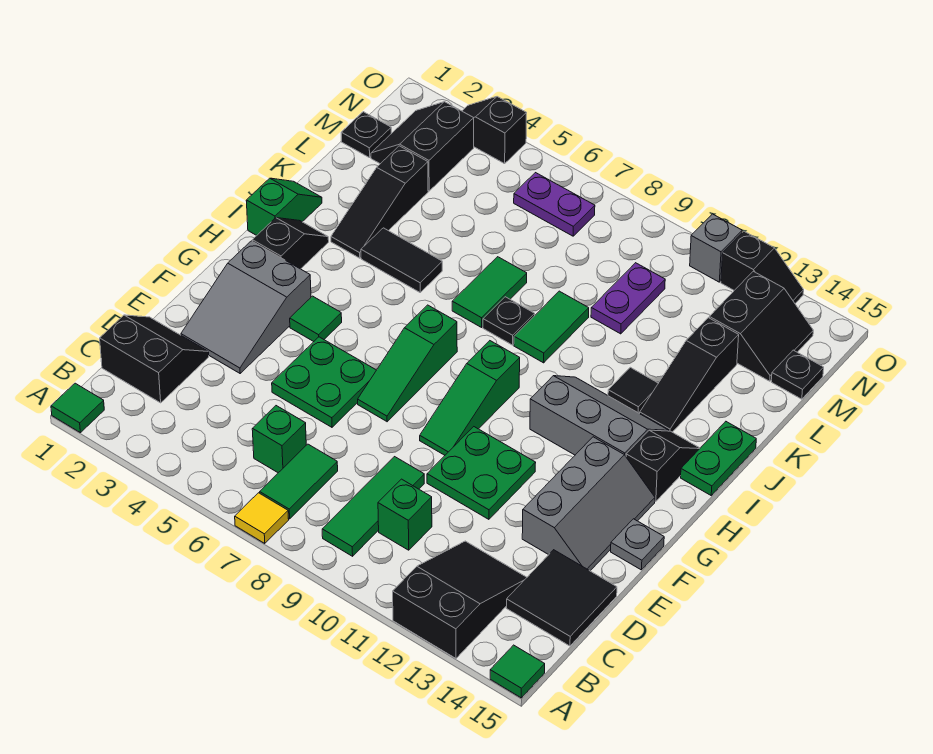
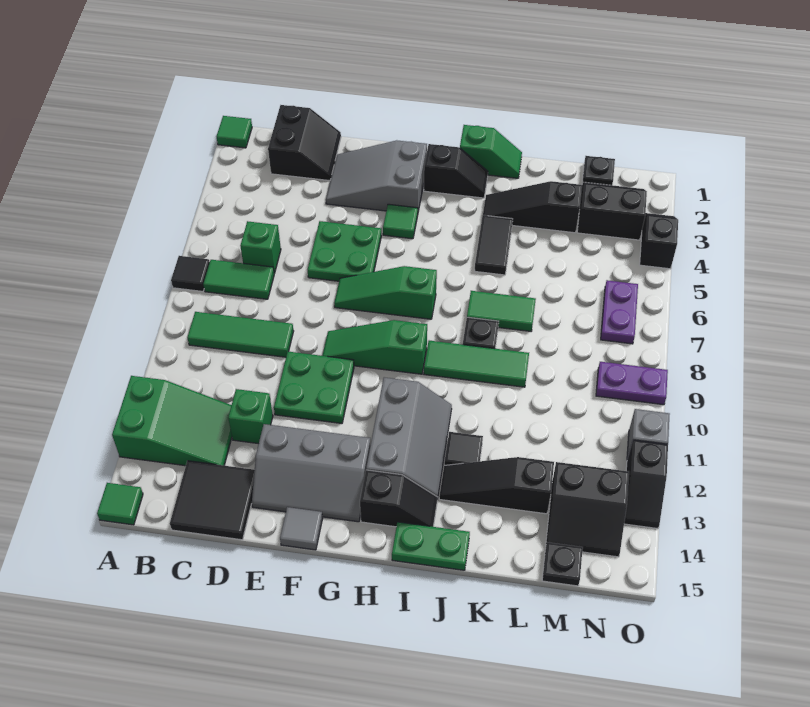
yellow 1x1 tile [235,493,289,544] -> black 1x1 tile [171,256,210,291]
black 2x3 slope [393,541,527,658] -> green 2x3 slope [112,376,232,466]
green 1x1 brick [378,479,432,550] -> green 1x1 brick moved to [228,389,273,444]
grey 1x1 plate [611,519,664,570] -> grey 1x1 tile [280,507,323,550]
green 1x2 tile [514,291,589,363] -> green 1x3 tile [424,341,529,387]
purple 1x2 plate [591,263,665,334] -> purple 1x2 plate moved to [596,362,668,405]

